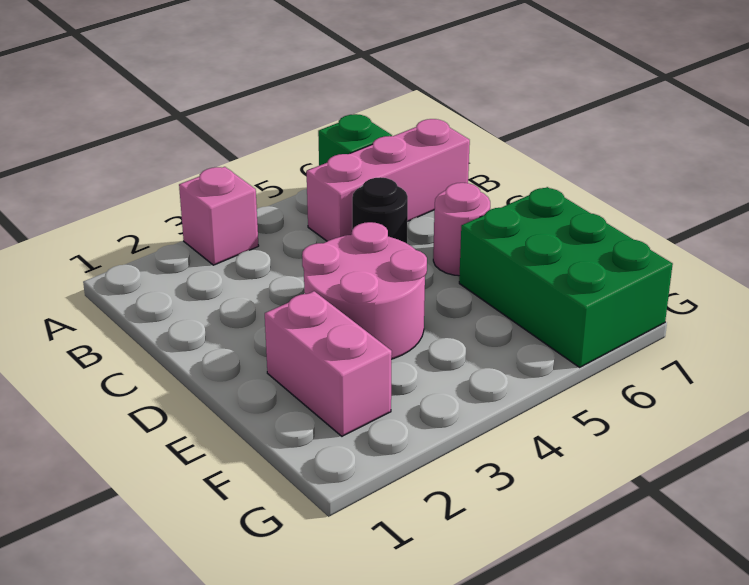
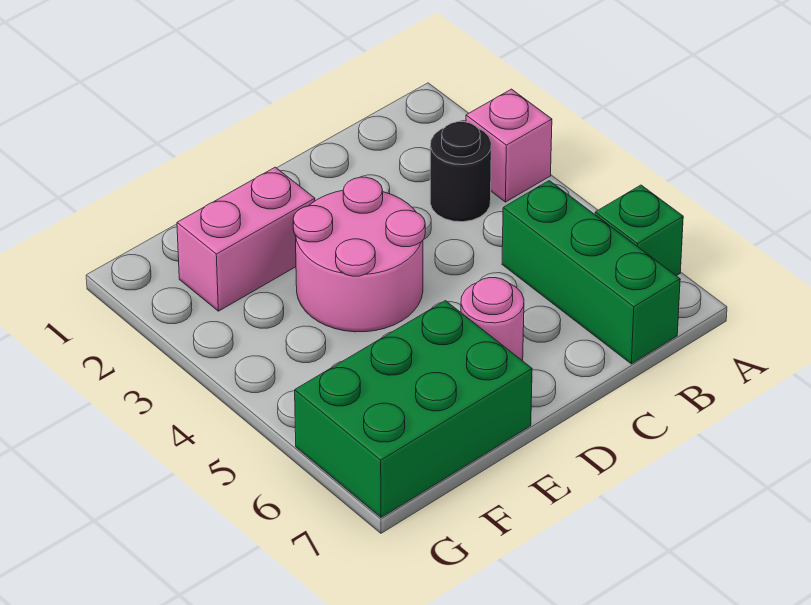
pink 1x3 brick [307,119,470,241] -> green 1x3 brick [502,181,680,364]
black 1x1 round brick [352,177,408,243] -> black 1x1 round brick moved to [430,122,491,222]

